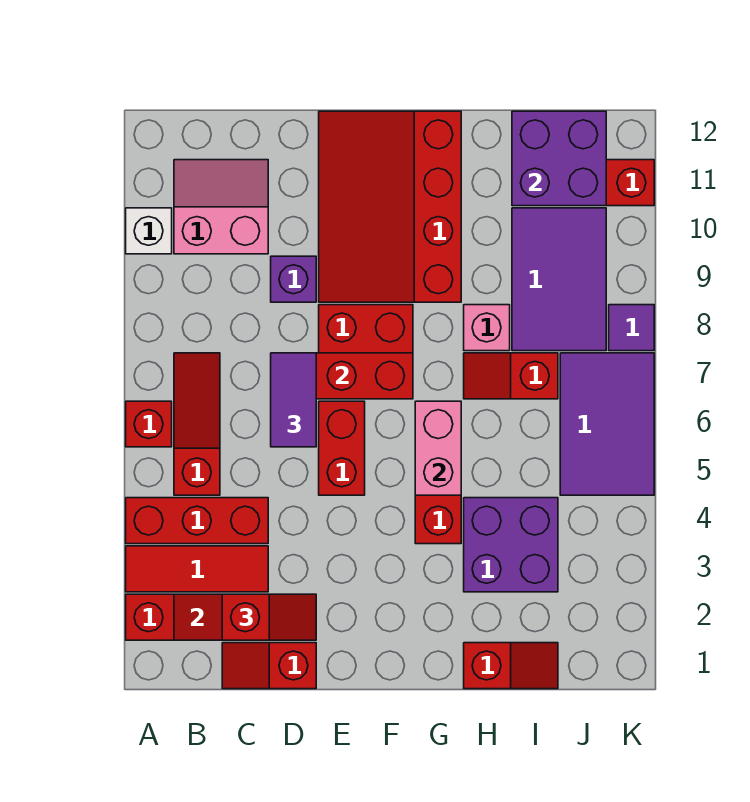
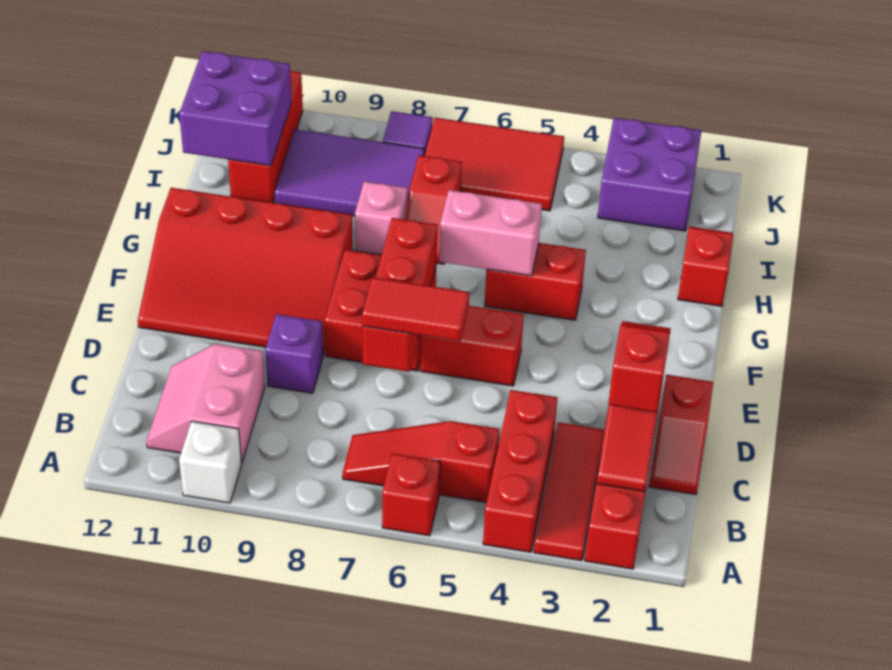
purple 1x2 tile [271,353,316,447] -> red 1x2 tile [362,277,469,341]
purple 2x2 brick [464,498,558,592] -> purple 2x2 brick moved to [598,118,701,231]
purple 2x3 tile [560,353,654,495] -> red 2x3 tile [425,118,564,211]

